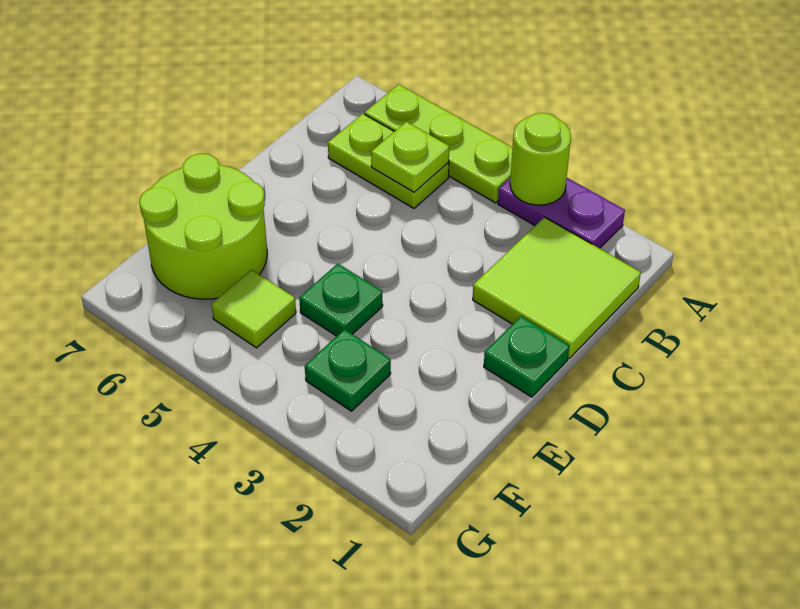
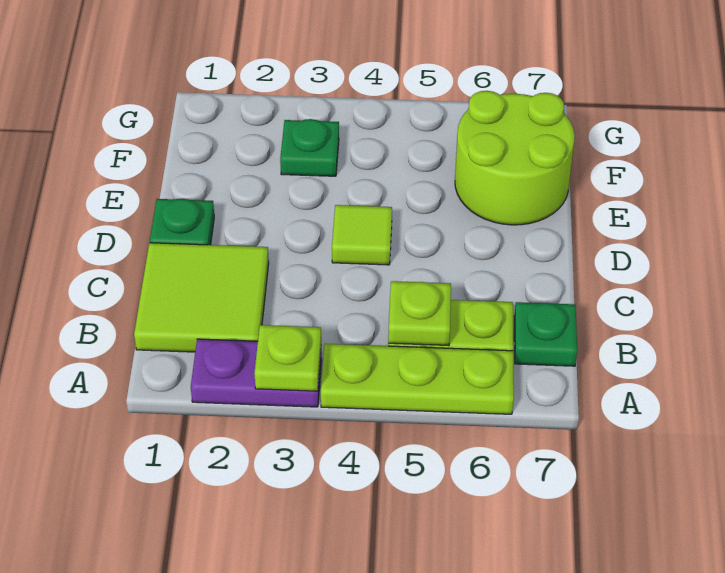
lime 1x1 round brick [510,113,571,205] -> lime 1x1 plate [254,325,321,391]
green 1x1 plate [299,264,383,336] -> green 1x1 plate moved to [514,302,577,366]
lime 1x1 tile [212,270,296,348] -> lime 1x1 tile moved to [332,205,392,265]

